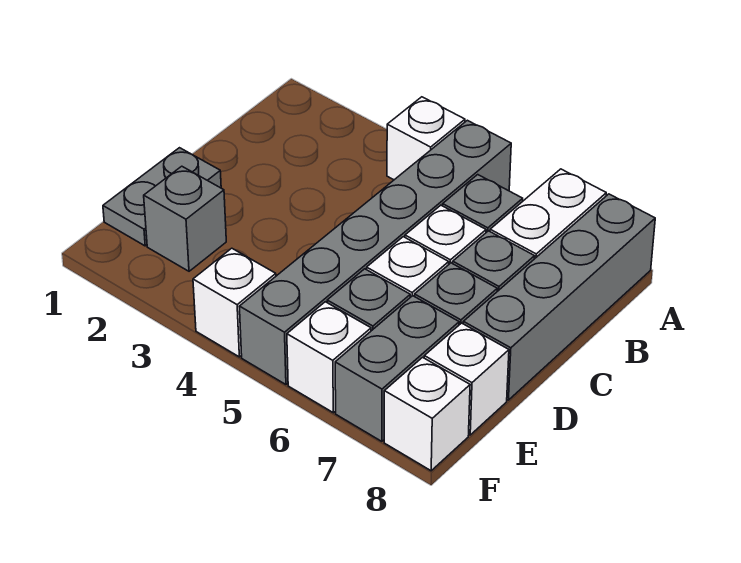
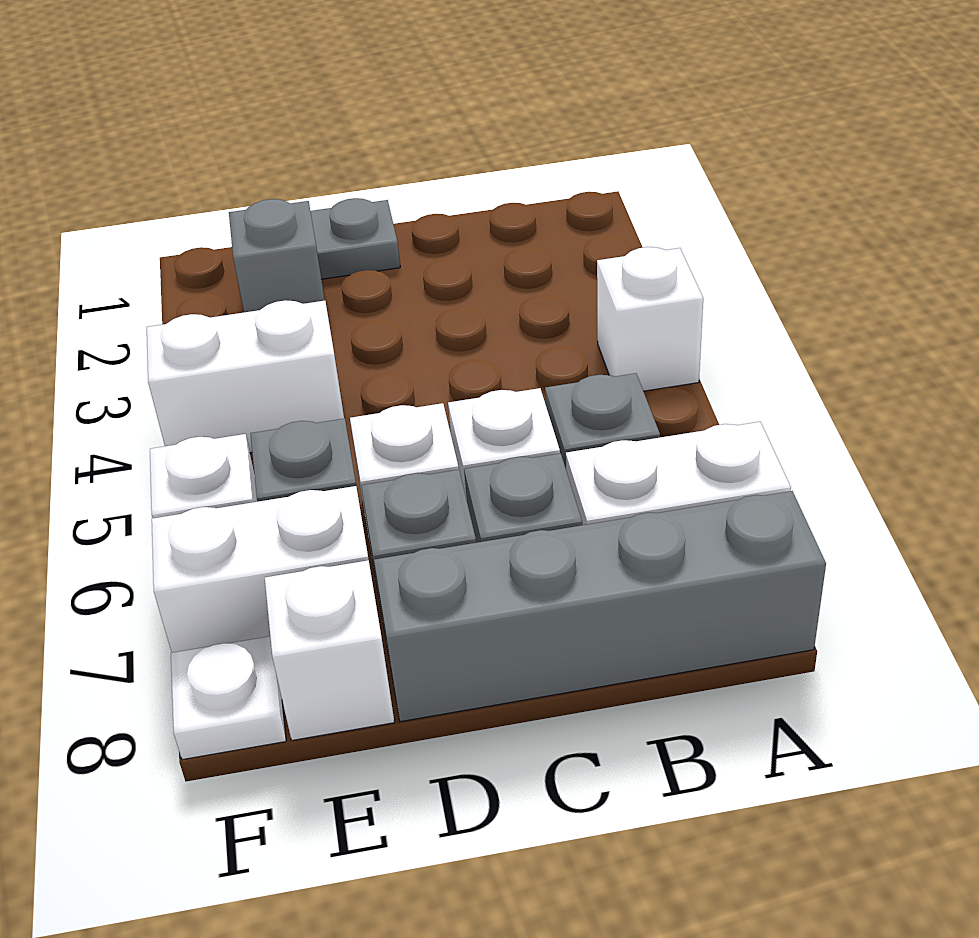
grey 1x6 brick [239,120,511,384] -> none
grey 1x2 brick [335,296,459,441] -> white 1x2 brick [152,486,369,653]
white 1x1 brick [193,248,276,357] -> white 1x2 brick [147,300,344,453]
white 1x1 brick [384,357,470,471] -> white 1x1 plate [171,636,286,760]

